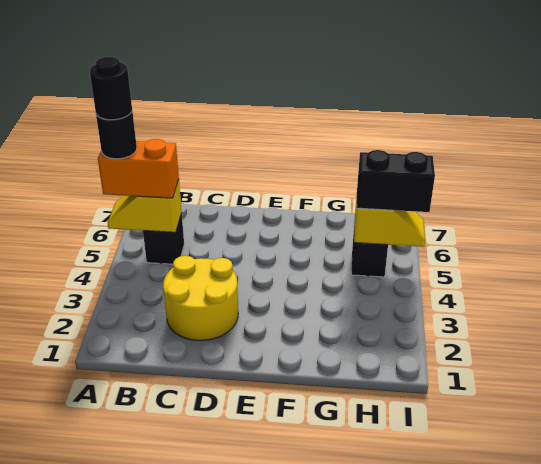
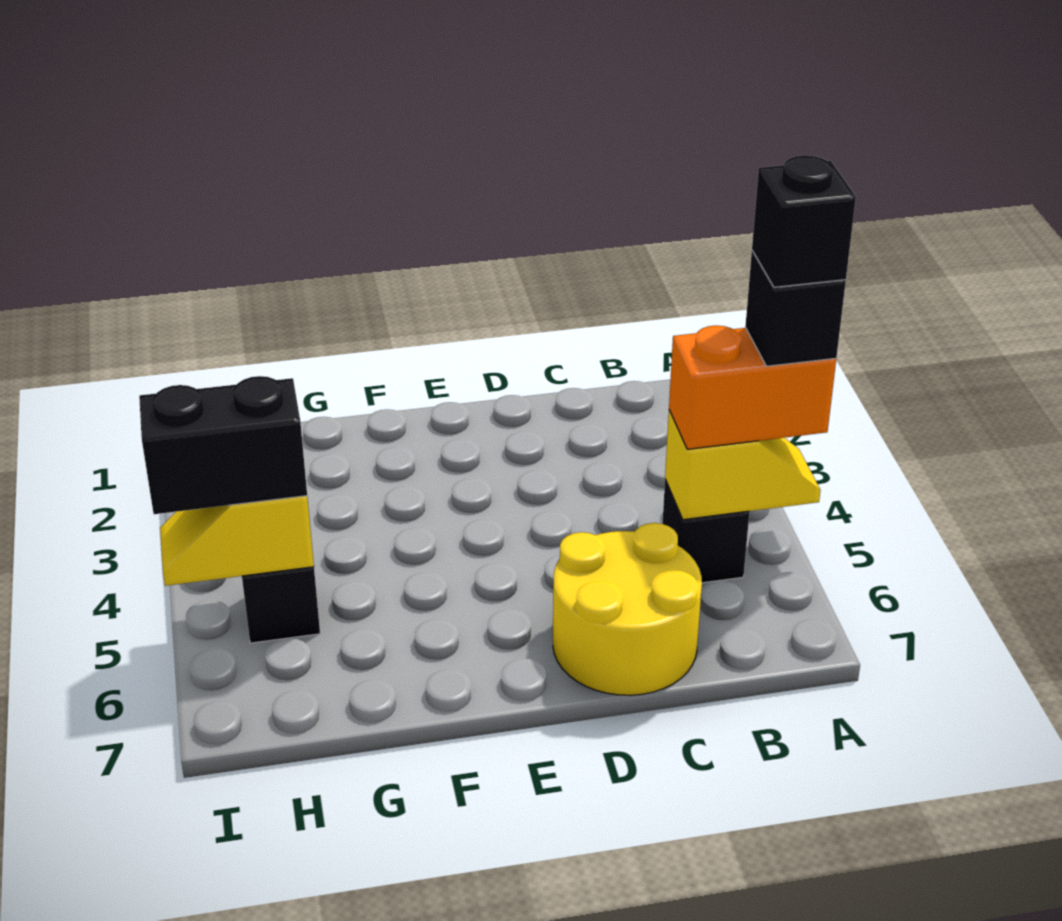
black 1x1 round brick [96,111,137,159] -> black 1x1 brick [745,250,846,366]
black 1x1 round brick [90,57,132,120] -> black 1x1 brick [752,155,856,287]
yellow 2x2 round brick [163,256,238,340] -> yellow 2x2 round brick moved to [553,523,702,695]

